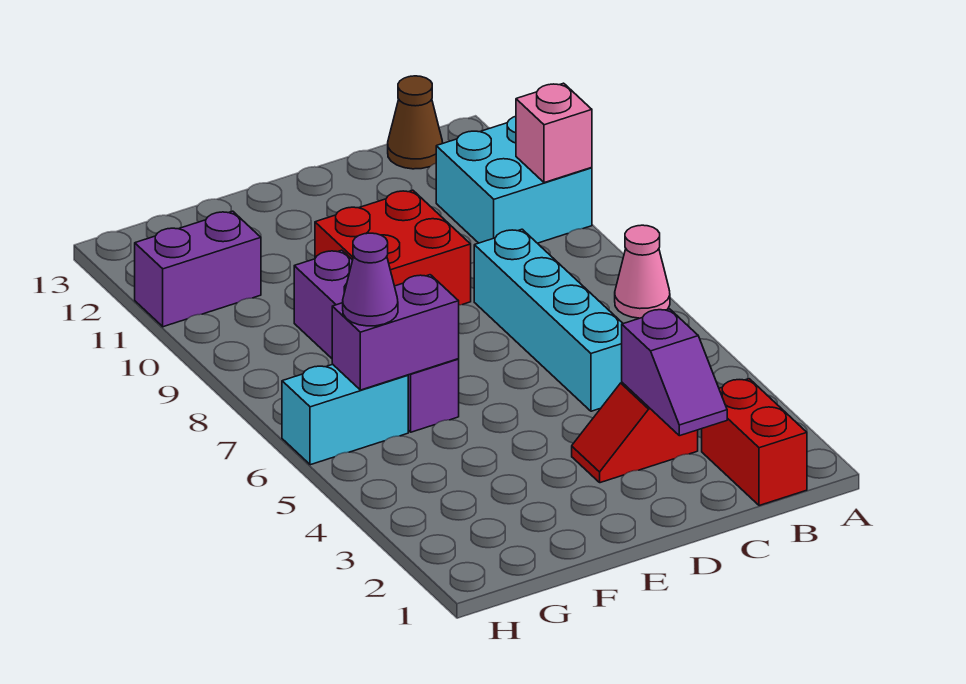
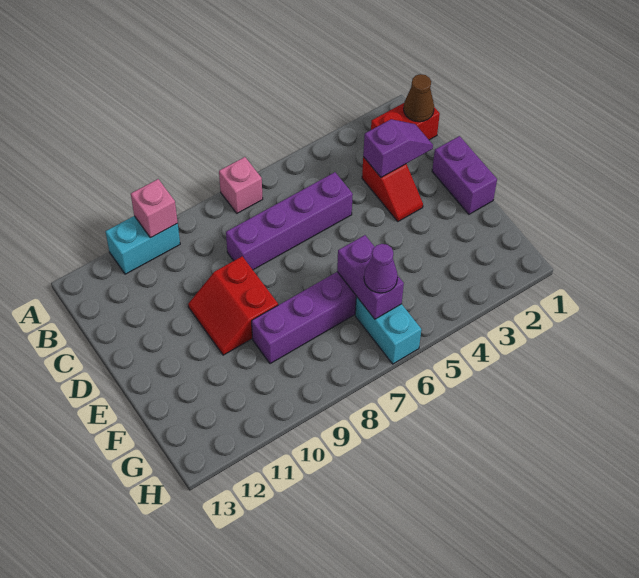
pink 1x1 cone [615,225,670,318] -> pink 1x1 brick [219,157,263,213]
cyan 2x2 brick [436,116,592,243] -> cyan 1x2 brick [105,216,180,274]
brown 1x1 cone [388,76,443,169] -> brown 1x1 cone moved to [404,74,434,122]
cyan 1x4 brick [474,229,623,411] -> purple 1x4 brick [226,172,353,270]
red 2x2 brick [315,190,471,305] -> red 2x2 slope [188,256,278,355]
purple 1x2 brick [135,211,261,327] -> purple 1x2 brick moved to [432,136,497,214]

